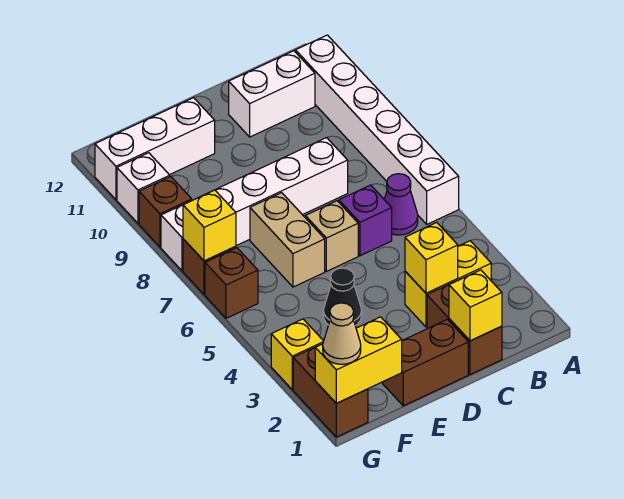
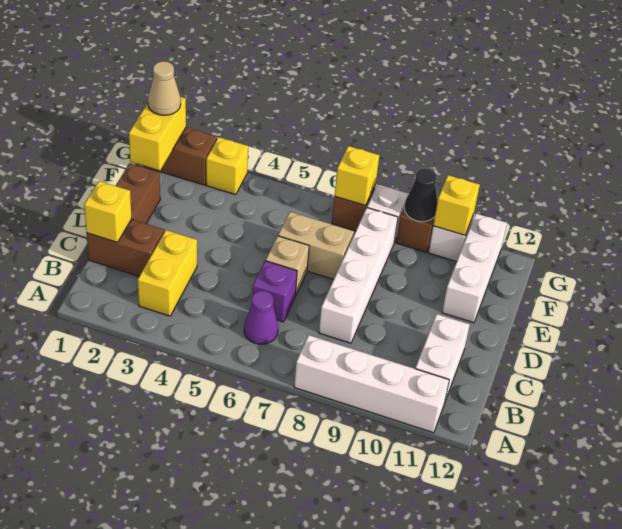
white 1x6 brick [296,35,459,224] -> white 1x4 brick [294,335,449,433]
yellow 1x1 brick [405,223,458,293] -> yellow 1x1 brick moved to [433,175,480,235]
black 1x1 cone [323,268,362,326] -> black 1x1 cone moved to [404,168,437,222]
brown 1x1 brick [205,248,258,318] -> none

